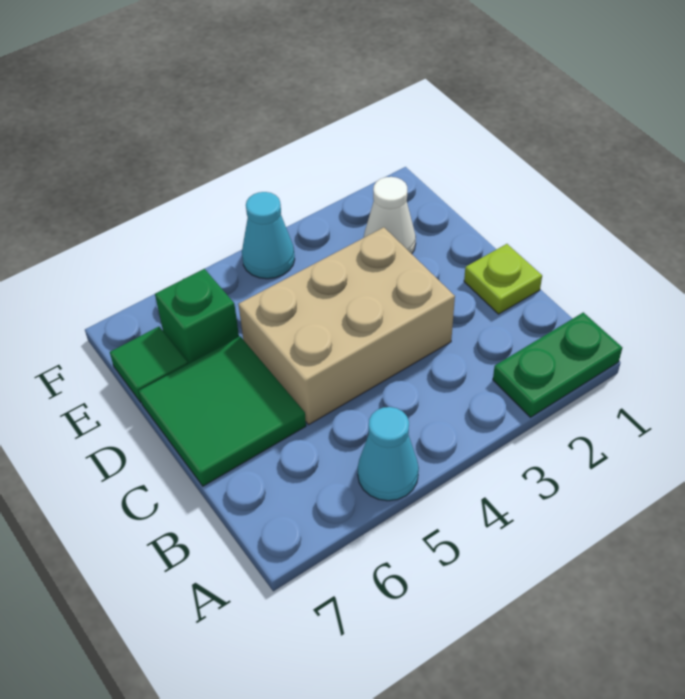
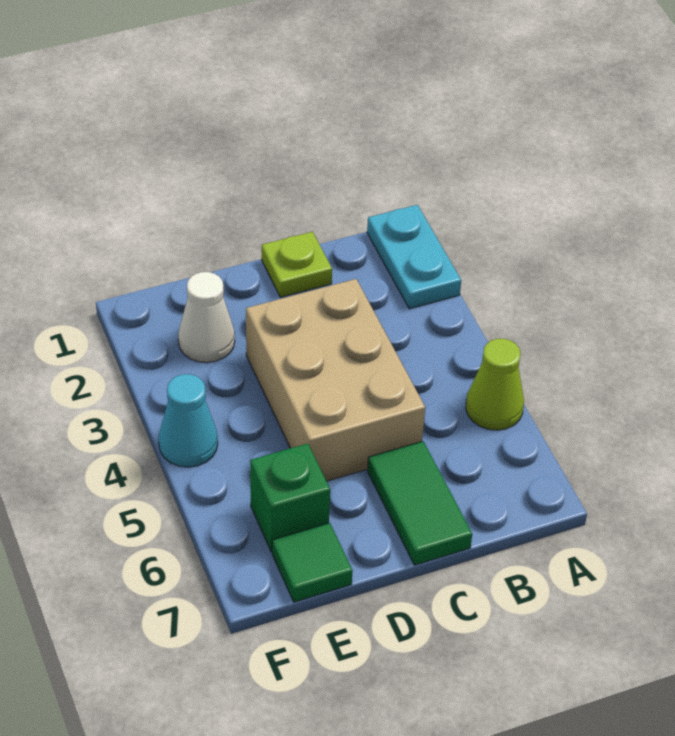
green 1x2 plate [493,312,622,417] -> cyan 1x2 plate [367,205,461,309]
cyan 1x1 cone [358,407,419,501] -> lime 1x1 cone [466,339,524,430]
green 2x2 tile [139,336,306,486] -> green 1x2 tile [368,441,472,565]

